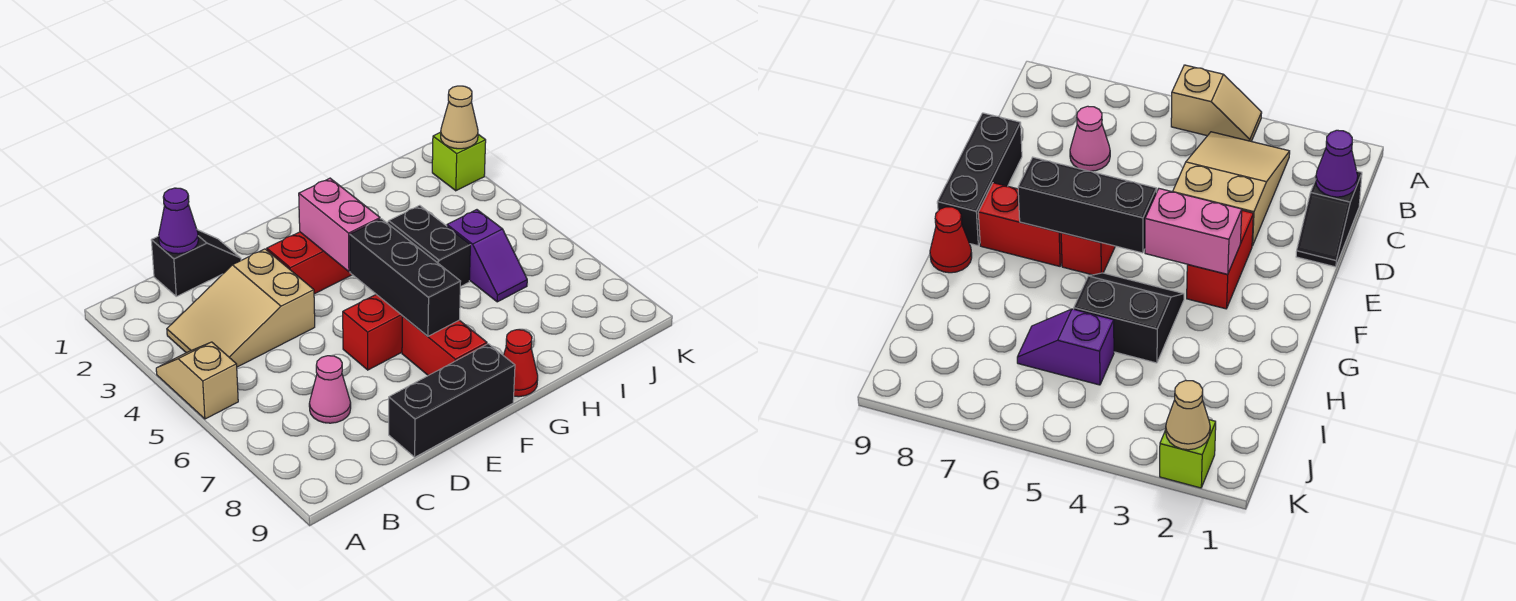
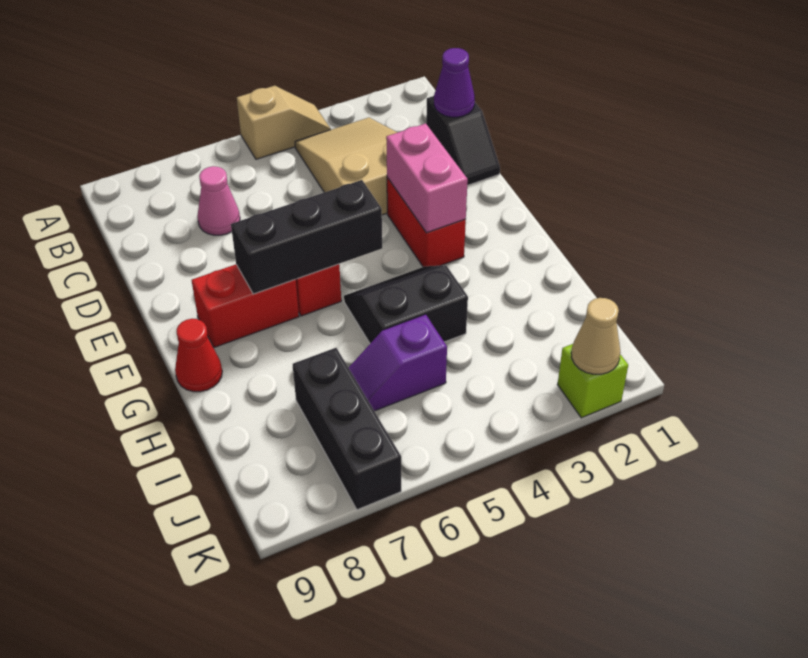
black 1x3 brick [389,344,515,457] -> black 1x3 brick moved to [293,348,401,510]
pink 1x2 brick [299,178,380,272] -> pink 1x2 brick turned to [386,123,468,233]

